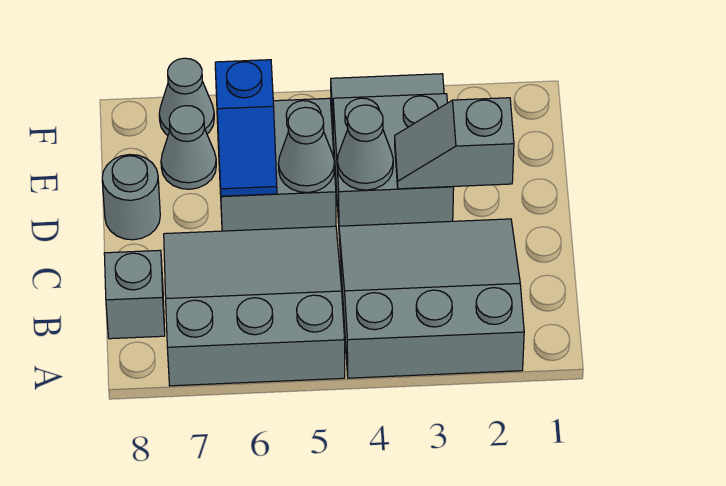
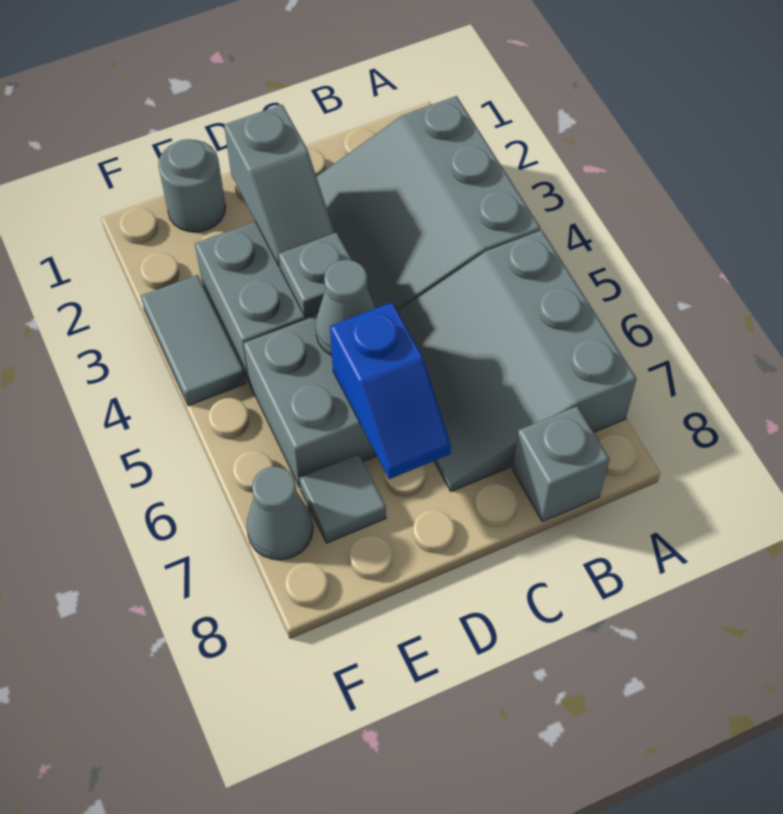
grey 1x1 cone [337,105,393,190] -> grey 1x1 plate [278,232,352,316]
blue 1x2 slope [215,60,277,196] -> blue 1x2 slope turned to [330,302,451,479]
grey 1x1 round brick [102,155,160,240] -> grey 1x1 round brick moved to [158,139,226,232]
grey 1x1 cone [161,106,216,189] -> grey 1x1 tile [299,454,386,543]

